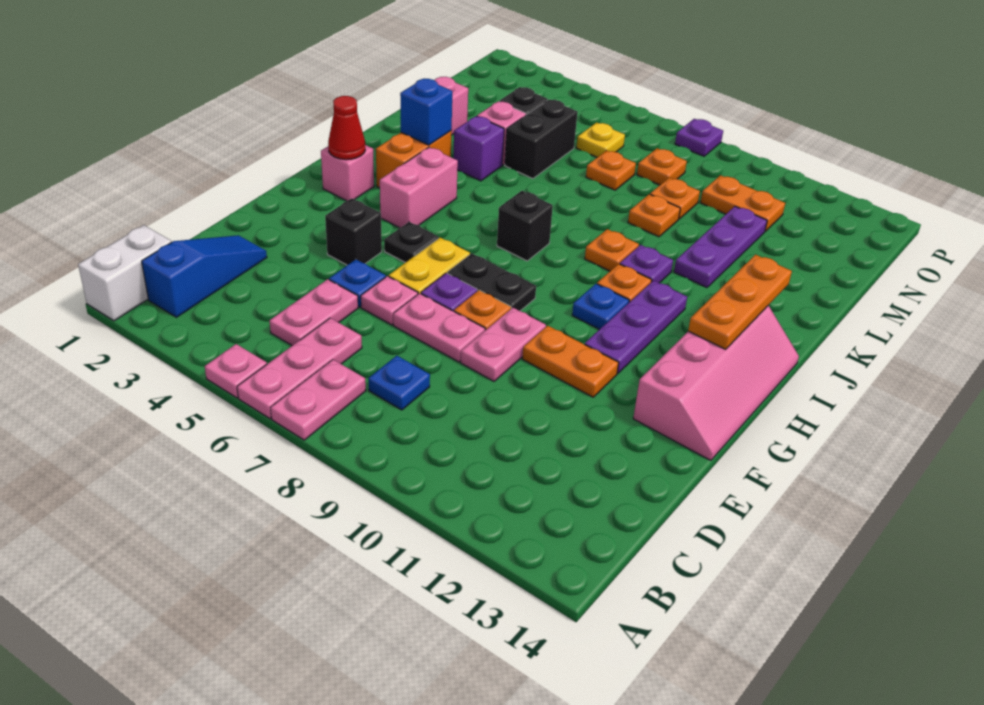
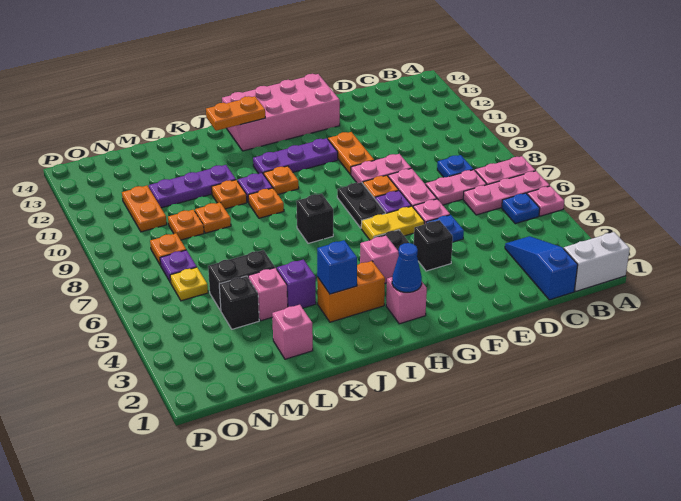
blue 1x3 slope [142,235,267,317] -> blue 1x3 slope turned to [505,236,578,300]
pink 1x2 plate [270,279,358,346] -> pink 1x2 plate moved to [425,170,487,205]
pink 2x4 slope [633,306,799,460] -> pink 2x4 brick [222,74,340,151]
red 1x1 cone [328,96,365,160] -> blue 1x1 cone [392,243,422,292]
pink 1x2 brick [380,147,458,228] -> pink 1x1 brick [360,236,399,283]
blue 1x1 plate [572,284,629,330] -> blue 1x1 plate moved to [502,193,540,224]
orange 1x3 plate [688,254,792,349] -> orange 1x2 plate [206,96,265,131]
orange 1x1 plate [586,150,636,190] -> orange 1x1 plate moved to [212,180,247,209]
purple 1x1 plate [675,119,723,156] -> purple 1x1 plate moved to [160,250,197,283]

